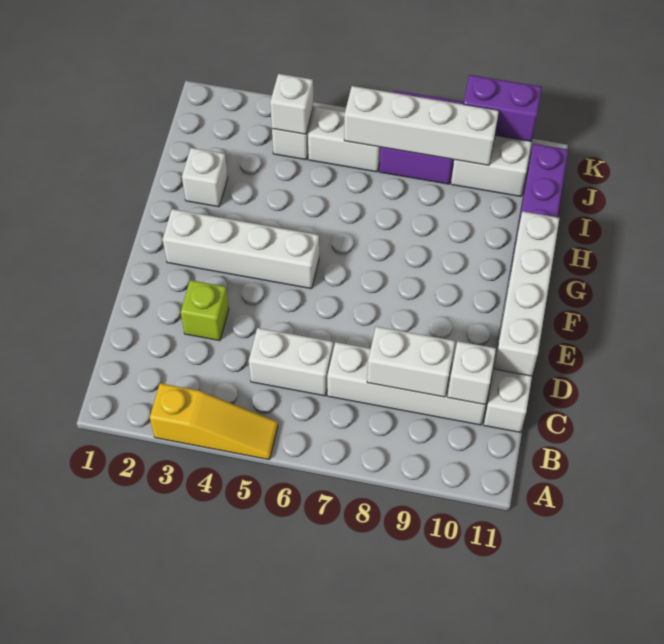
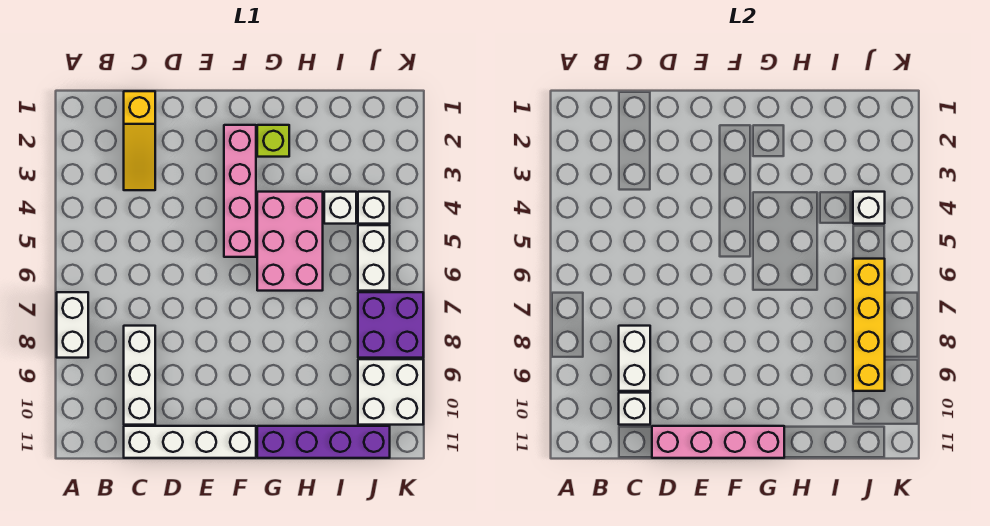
yellow 1x3 slope [150,383,278,460] -> yellow 1x3 slope moved to [124,91,155,190]
white 1x2 brick [249,328,333,396] -> white 1x2 brick moved to [57,292,88,358]
white 1x4 brick [327,342,486,425] -> white 1x3 brick [124,326,155,425]
lime 1x1 brick [181,280,229,341] -> lime 1x1 brick moved to [257,125,289,157]
white 1x4 brick [494,211,559,376] -> pink 1x4 brick [652,426,784,458]
white 1x4 brick [163,209,319,289] -> pink 1x4 brick [224,125,256,257]
none -> pink 2x3 brick [257,192,323,291]
white 1x1 brick [182,148,228,207] -> white 1x1 brick moved to [324,192,356,224]
white 1x4 brick [344,86,499,165] -> yellow 1x4 brick [853,259,885,391]
purple 1x2 brick [463,75,542,142] -> none

